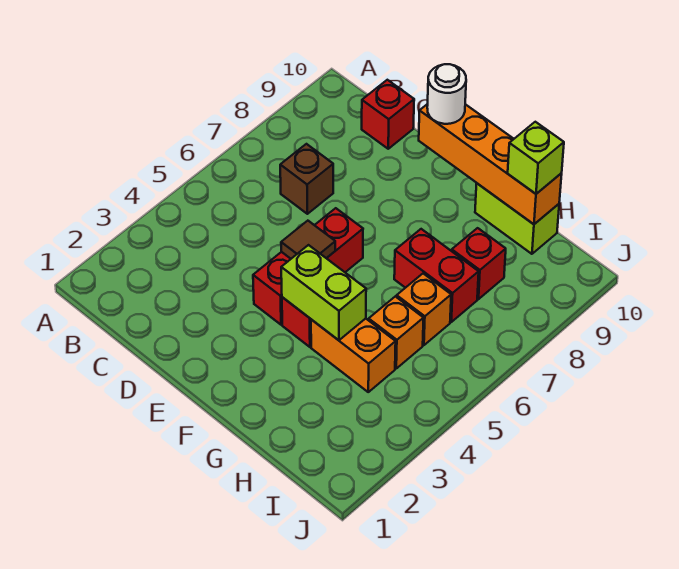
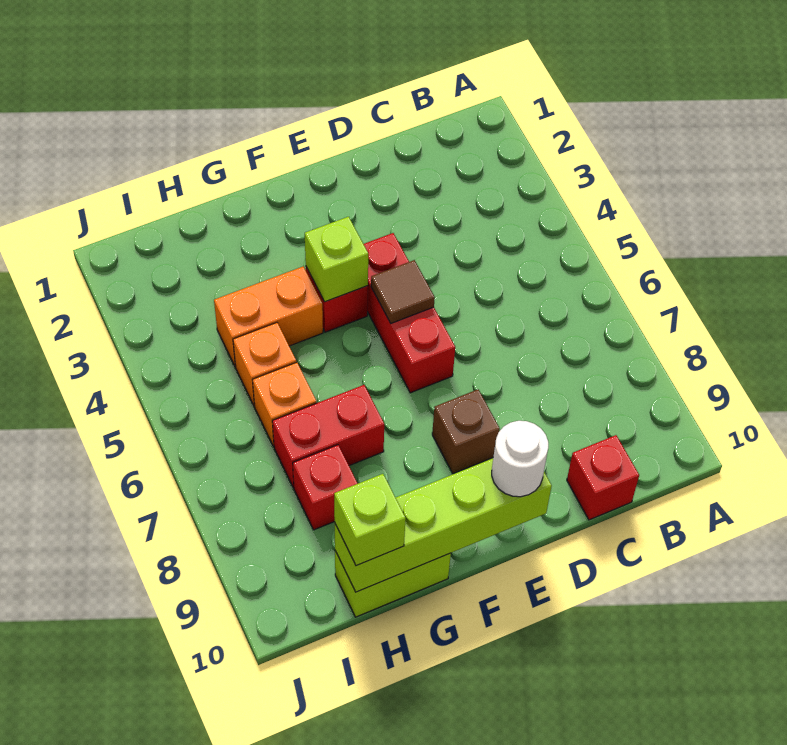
brown 1x1 brick [280,144,333,214] -> brown 1x1 brick moved to [432,389,500,473]
orange 1x4 brick [419,104,562,224] -> lime 1x4 brick [335,458,552,592]
lime 1x2 brick [281,245,366,340] -> lime 1x1 brick [305,217,368,302]

